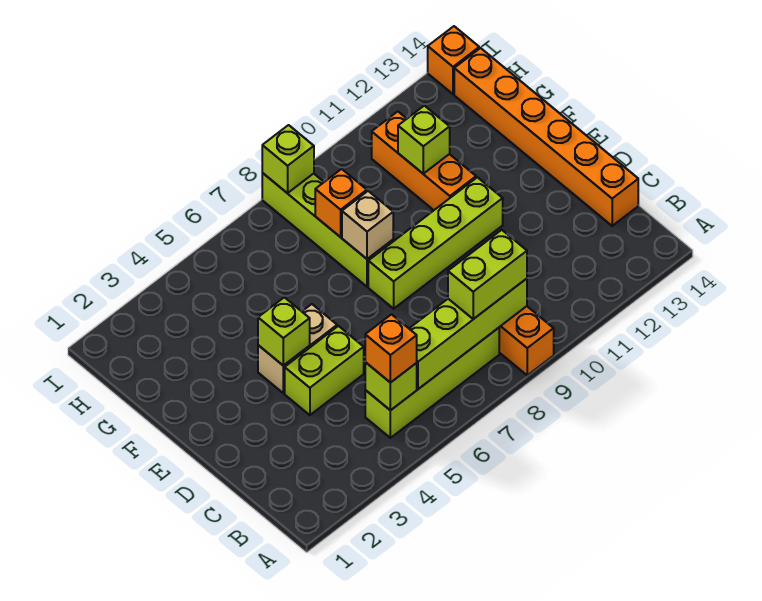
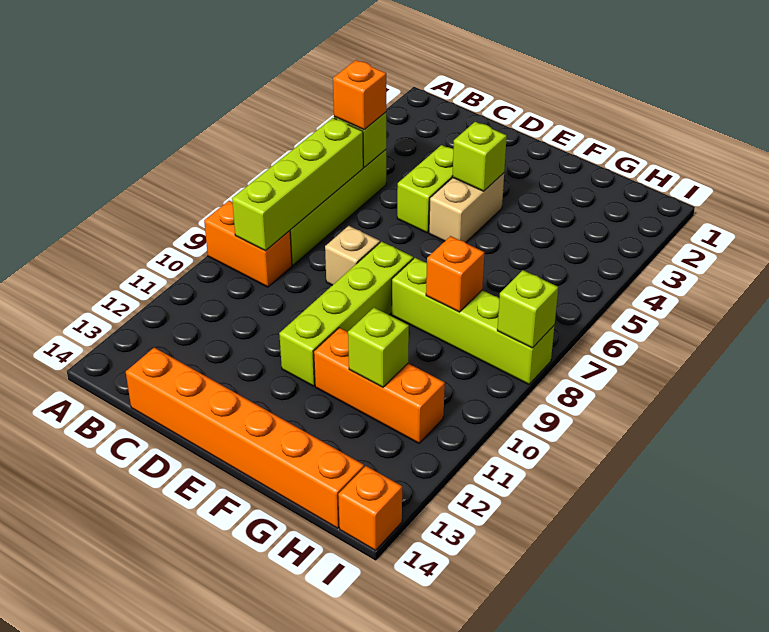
lime 1x2 brick [448,230,527,319] -> none
tan 1x1 brick [342,191,393,259] -> tan 1x1 brick moved to [325,226,380,285]

